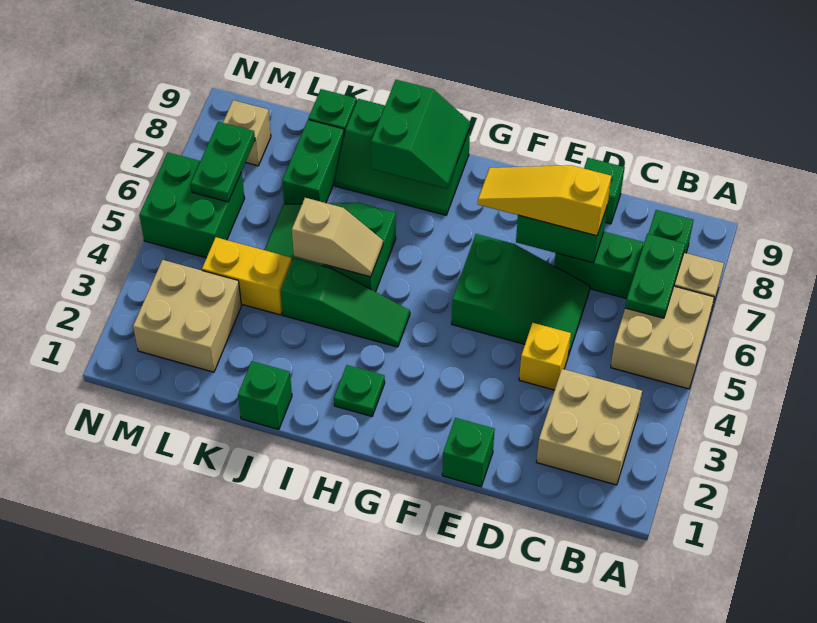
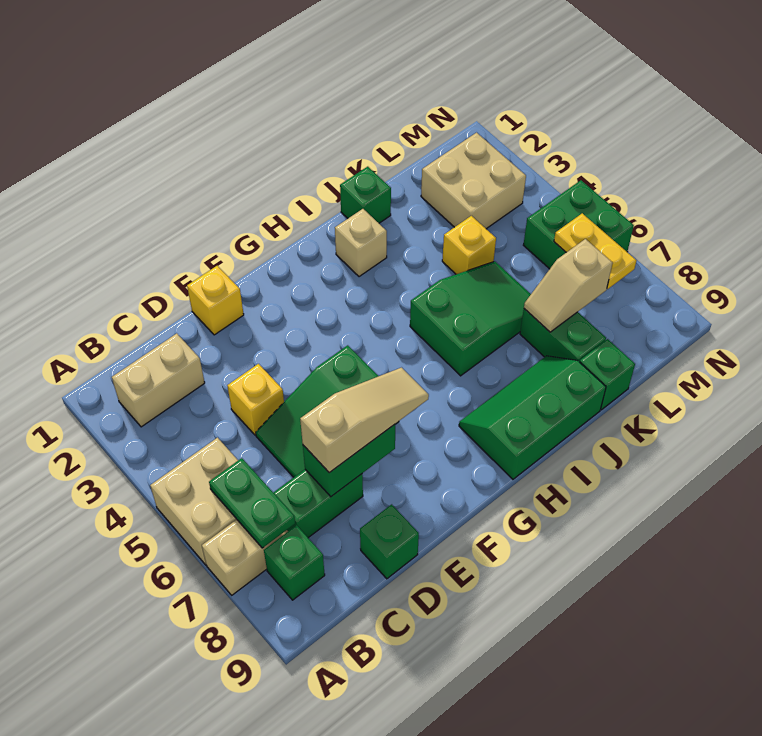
tan 2x2 brick [536,369,642,485] -> tan 1x2 brick [112,333,205,427]
yellow 1x3 slope [478,165,611,236] -> tan 1x3 slope [300,368,429,473]
green 1x1 brick [442,418,495,487] -> yellow 1x1 brick [187,266,244,335]
green 1x1 plate [334,365,385,416] -> none
green 1x3 slope [280,258,410,347] -> none
green 2x2 slope [371,80,470,188] -> none
tan 1x2 slope [292,198,383,277] -> tan 1x2 slope moved to [524,239,613,332]
yellow 1x2 brick [202,237,292,315] -> yellow 1x1 brick [442,216,496,274]
green 1x2 plate [191,122,255,202] -> yellow 1x2 plate [554,213,636,289]
tan 1x1 brick [223,100,271,166] -> tan 1x1 brick moved to [335,209,387,277]

